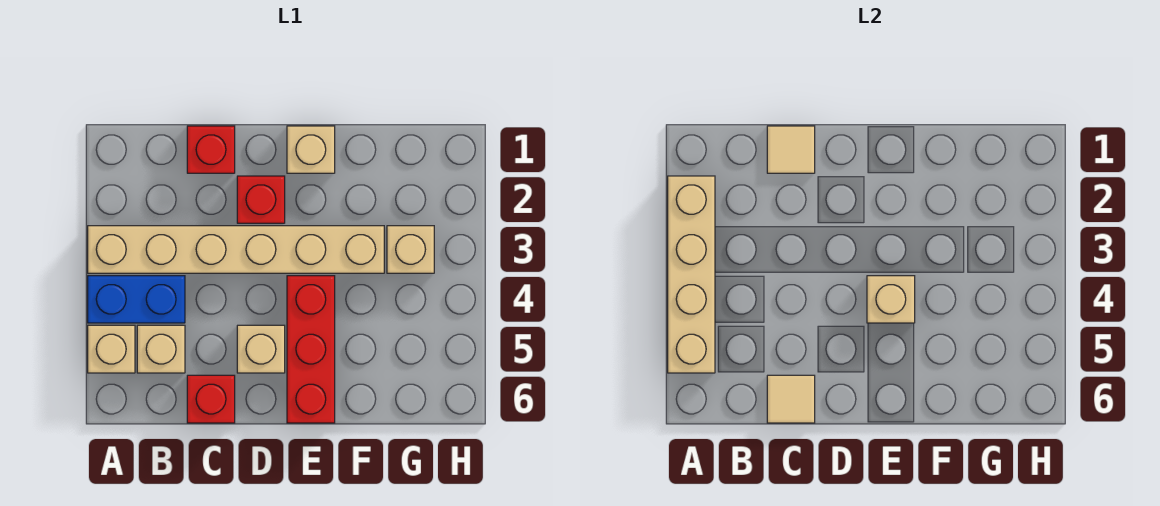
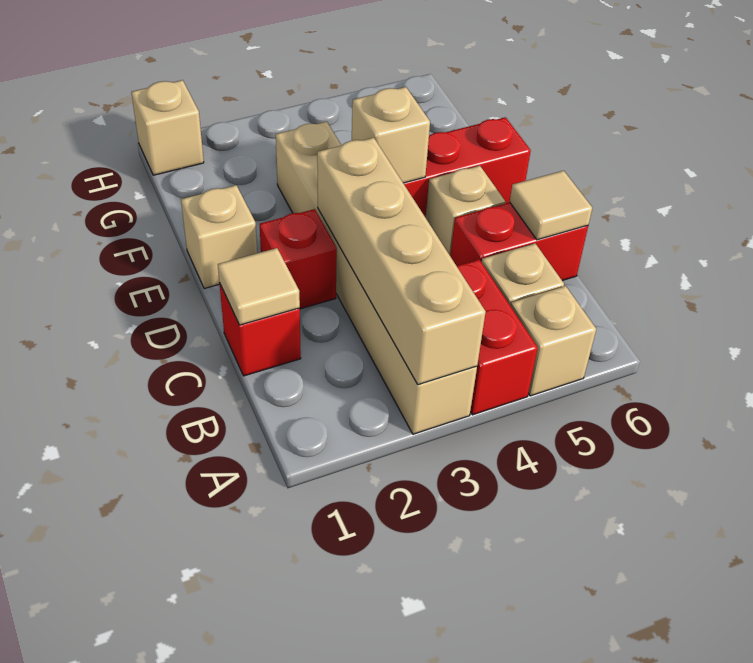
tan 1x4 brick [668,176,715,373] -> tan 1x4 brick turned to [317,138,486,385]
blue 1x2 brick [88,276,185,323] -> red 1x2 brick [457,260,538,415]
red 1x1 brick [187,375,235,423] -> red 1x2 brick [450,203,588,281]
tan 1x1 brick [387,226,434,273] -> tan 1x1 brick moved to [131,80,204,175]

